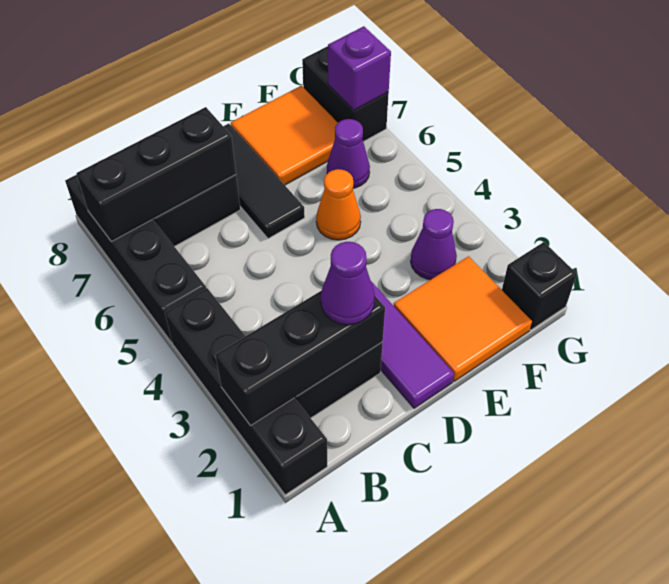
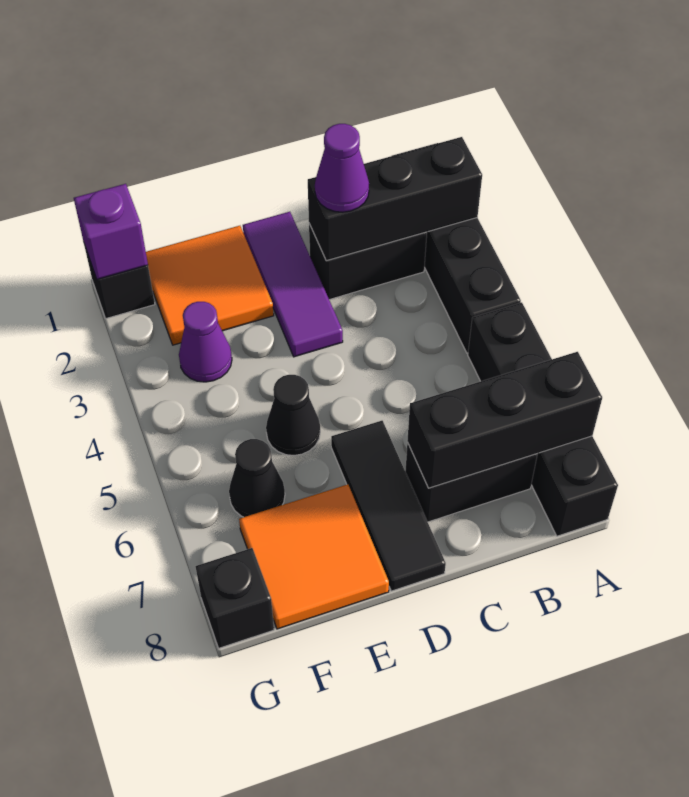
orange 1x1 cone [316,169,361,240] -> black 1x1 cone [266,375,320,456]
purple 1x1 cone [327,119,370,188] -> black 1x1 cone [229,439,285,517]
black 1x2 brick [302,46,389,142] -> black 1x1 brick [195,548,274,648]
purple 1x1 brick [328,26,391,110] -> purple 1x1 brick moved to [74,184,148,279]

